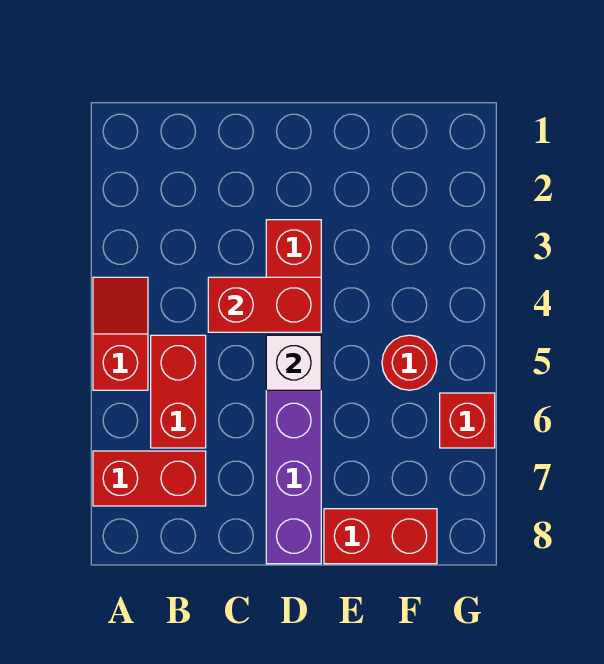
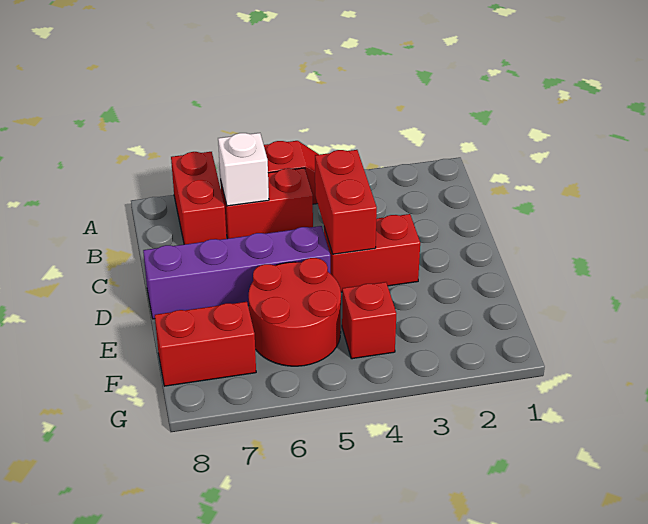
white 1x1 brick [266,335,321,390] -> white 1x1 brick moved to [218,133,269,206]
red 1x2 brick [324,509,437,564] -> red 1x2 brick turned to [155,302,256,386]
red 1x1 round brick [382,335,437,390] -> red 2x2 round brick [249,258,341,366]
red 1x1 brick [440,393,495,448] -> red 1x1 brick moved to [342,282,396,359]

